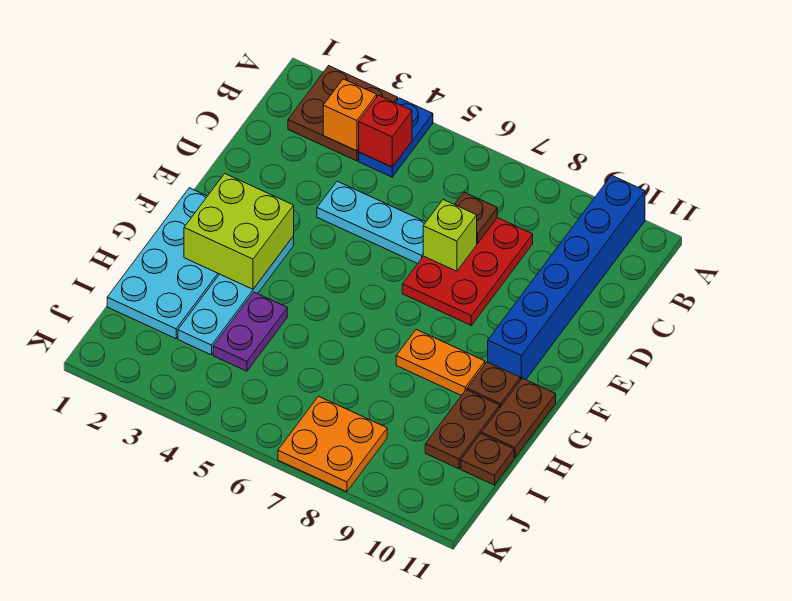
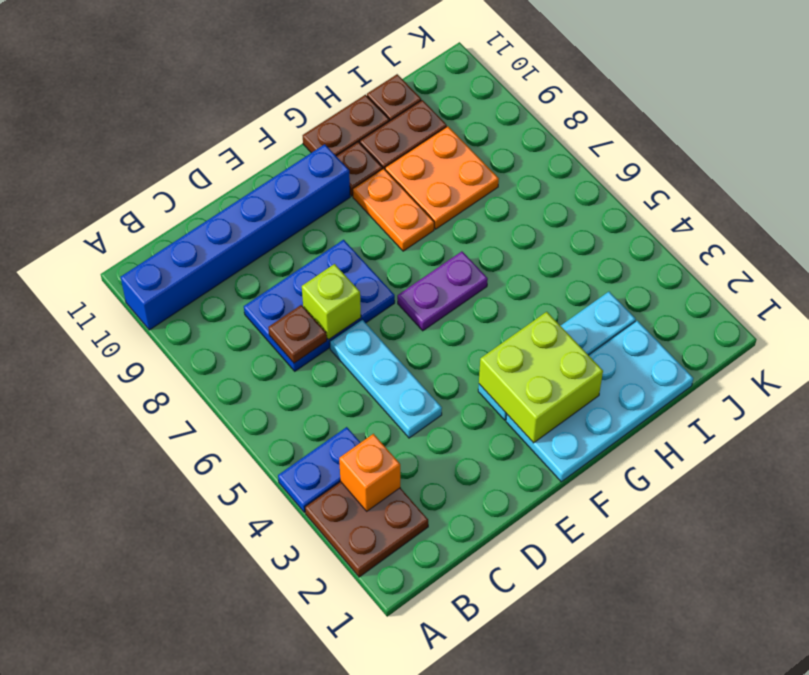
red 1x1 brick [359,95,412,167] -> none
red 2x3 plate [402,218,533,325] -> blue 2x3 plate [244,240,395,371]
purple 1x2 plate [213,292,287,371] -> purple 1x2 plate moved to [397,251,488,331]
orange 2x2 plate [278,396,387,492] -> orange 2x2 plate moved to [385,126,499,229]

